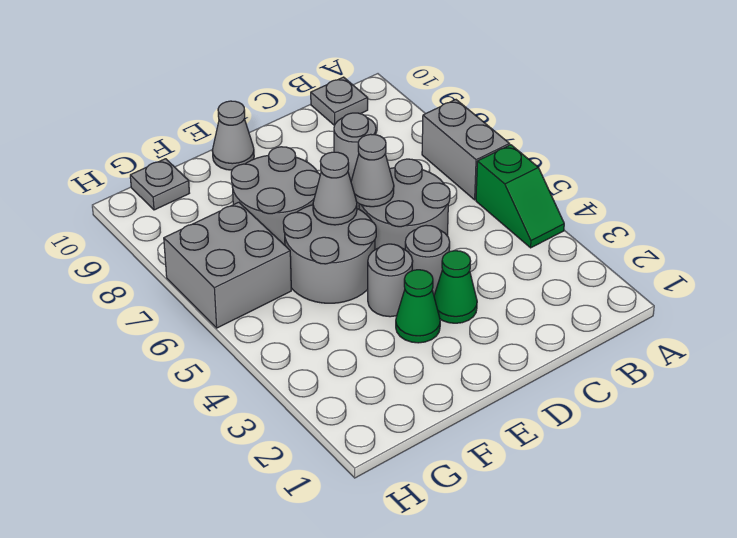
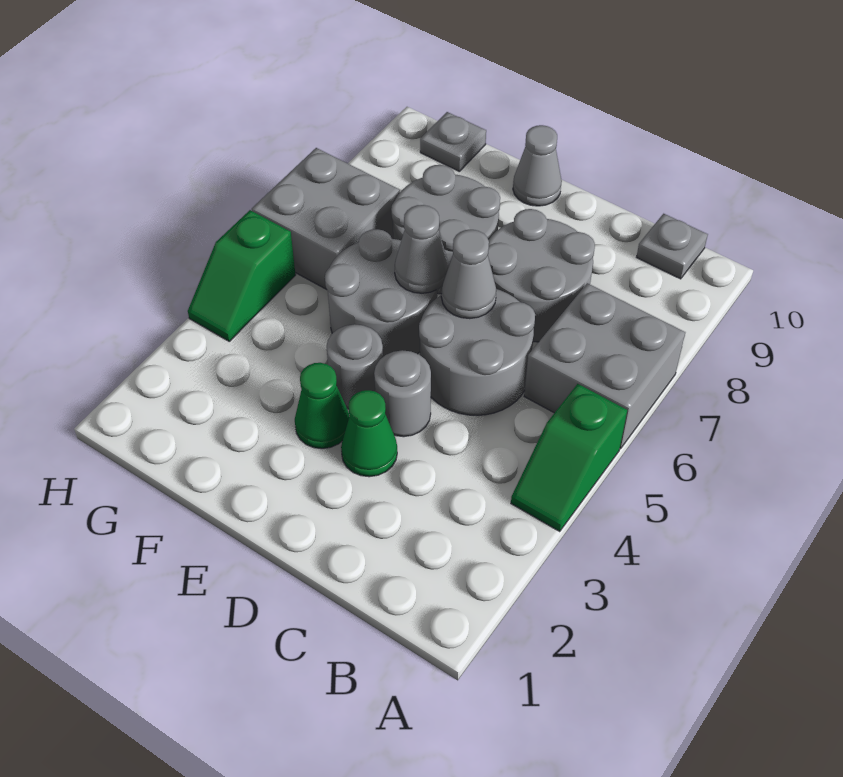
grey 1x2 brick [422,100,509,200] -> grey 2x2 brick [524,283,685,449]
grey 1x1 round brick [334,113,376,181] -> grey 2x2 round brick [488,209,595,342]
none -> green 1x2 slope [188,210,296,341]

